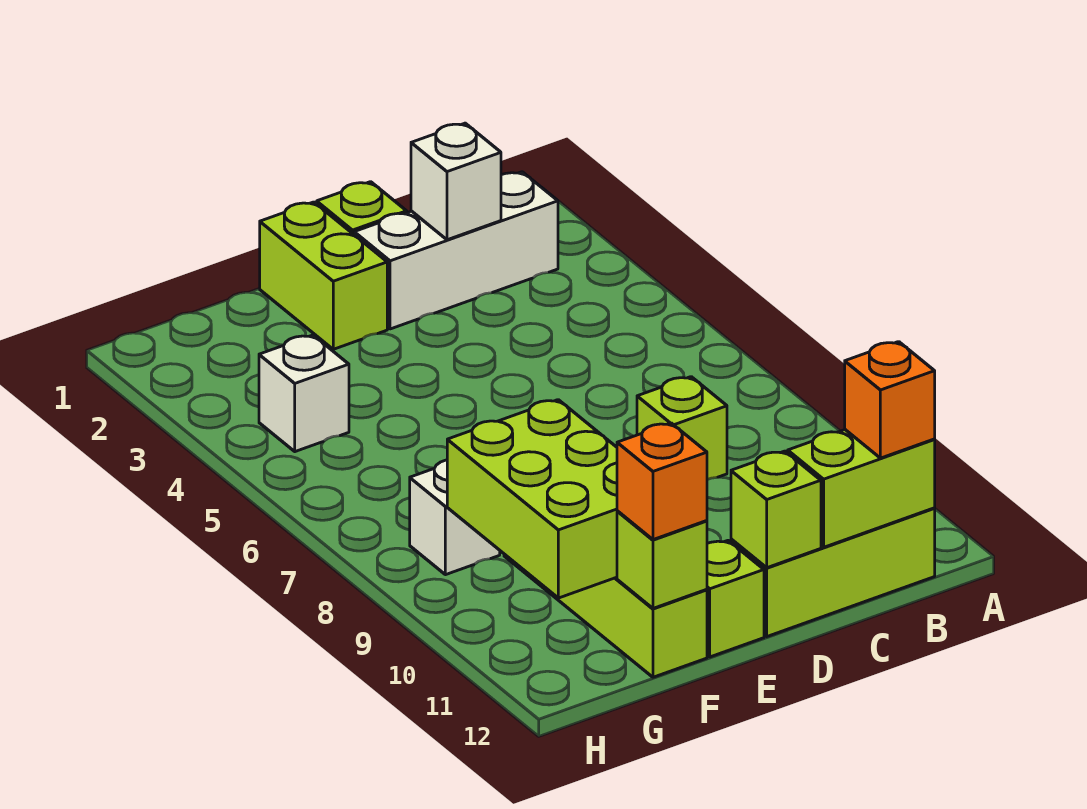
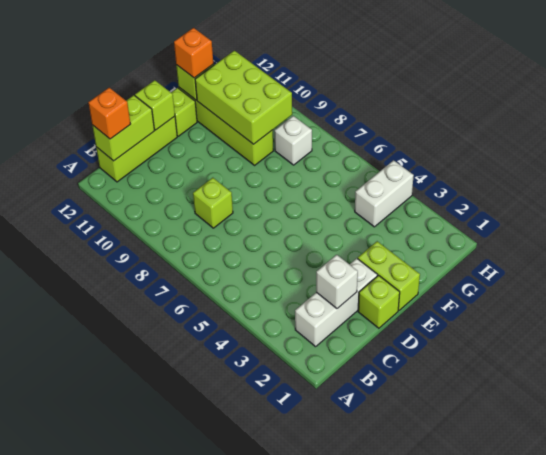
white 1x1 brick [259,335,349,452] -> white 1x2 brick [355,160,414,227]

